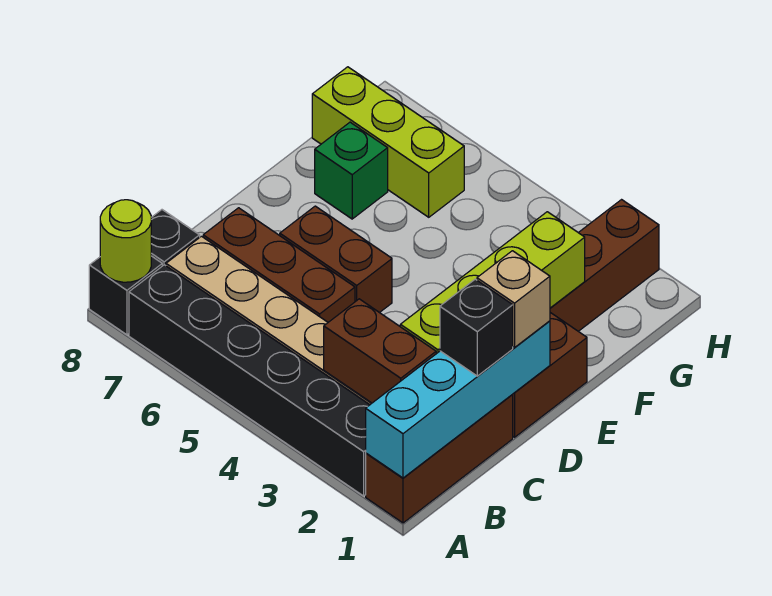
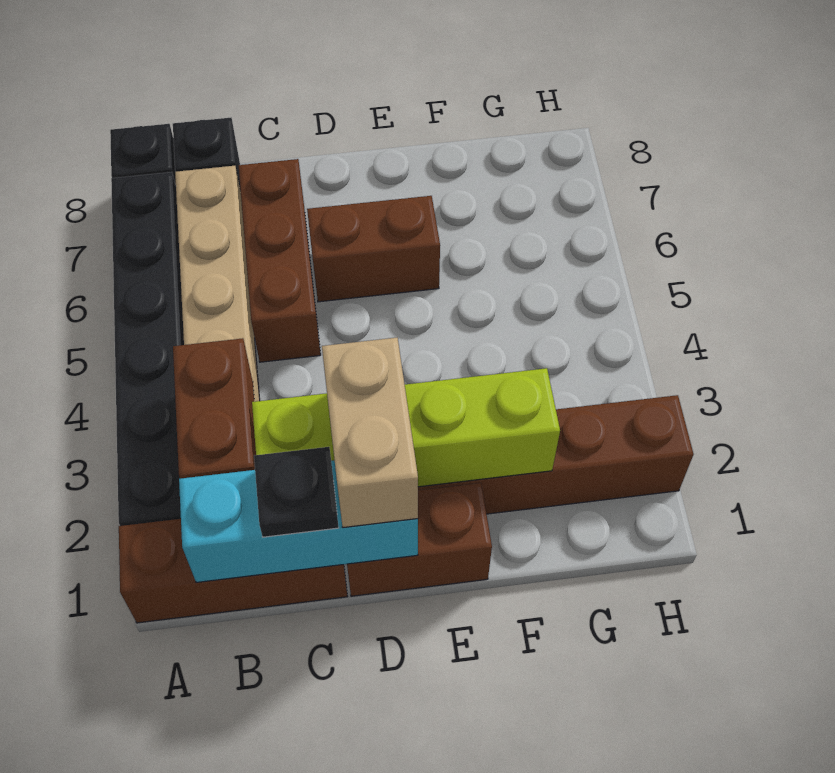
cyan 1x4 brick [366,321,550,478] -> cyan 1x3 brick [179,460,418,582]
lime 1x1 round brick [100,200,151,282] -> none
black 1x1 brick [440,279,513,376] -> black 1x1 plate [254,447,339,537]
tan 1x1 brick [477,251,550,348] -> tan 1x2 brick [322,338,418,528]
brown 1x2 brick [280,206,392,313] -> brown 1x2 brick turned to [307,196,440,302]
green 1x1 brick [315,122,388,219] -> none
lime 1x3 brick [312,67,464,217] -> none

